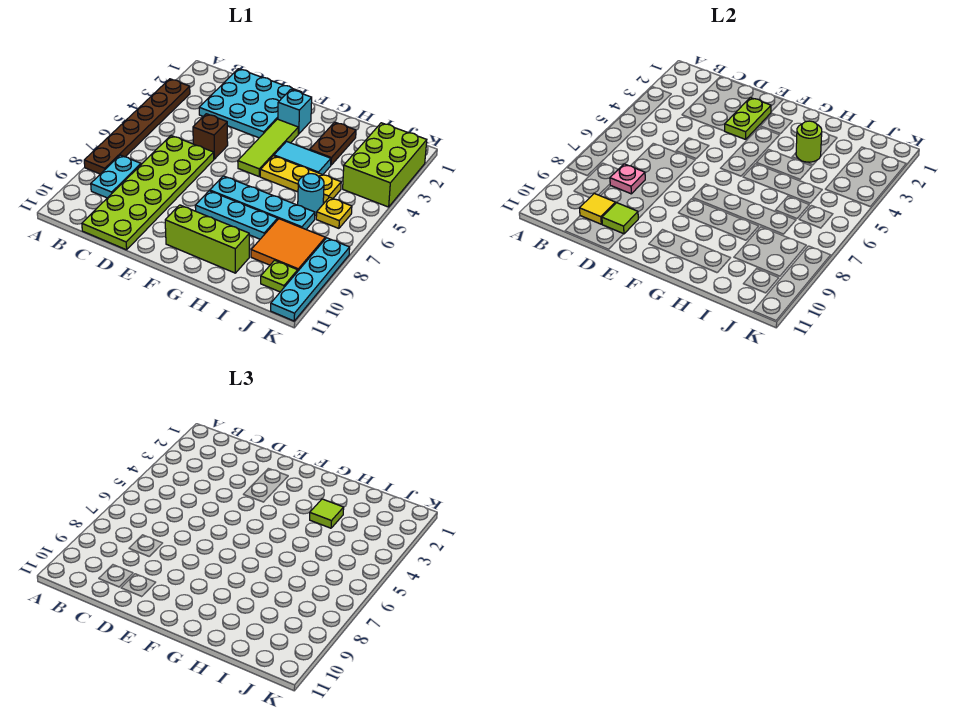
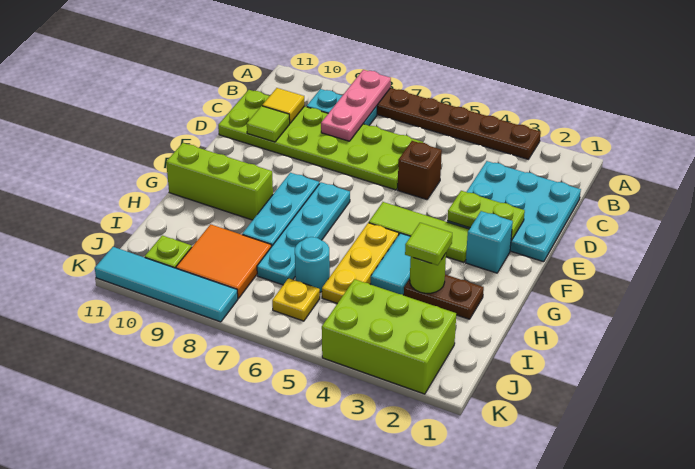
pink 1x1 plate [610,164,645,194] -> pink 1x3 plate [321,70,391,141]
lime 1x3 brick [165,205,249,273] -> lime 1x3 brick turned to [166,143,273,220]
cyan 1x4 plate [271,238,350,321] -> cyan 1x4 tile [95,247,238,322]

